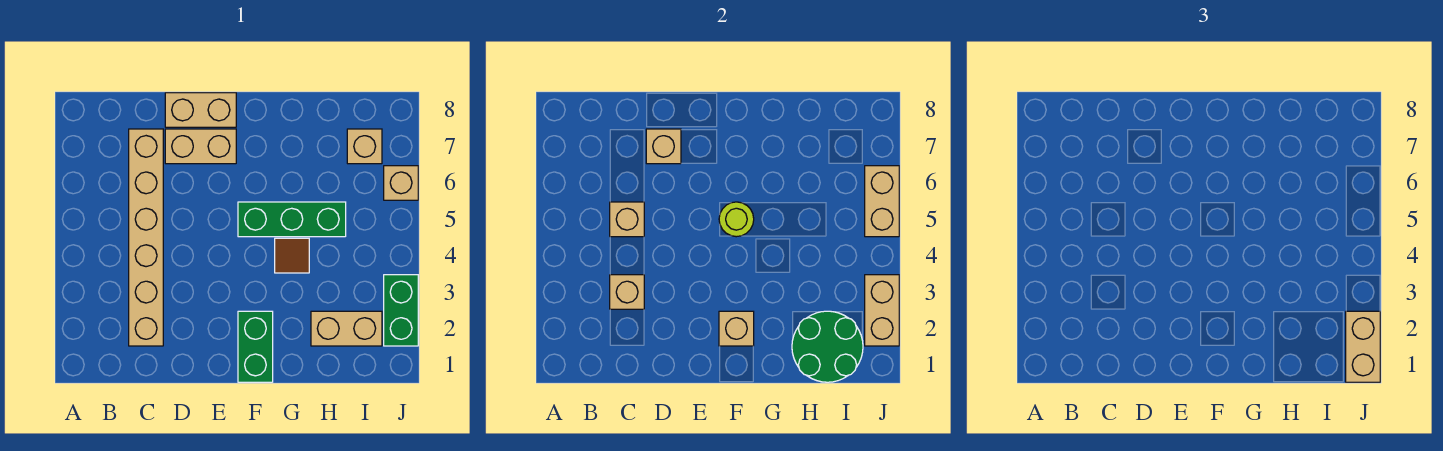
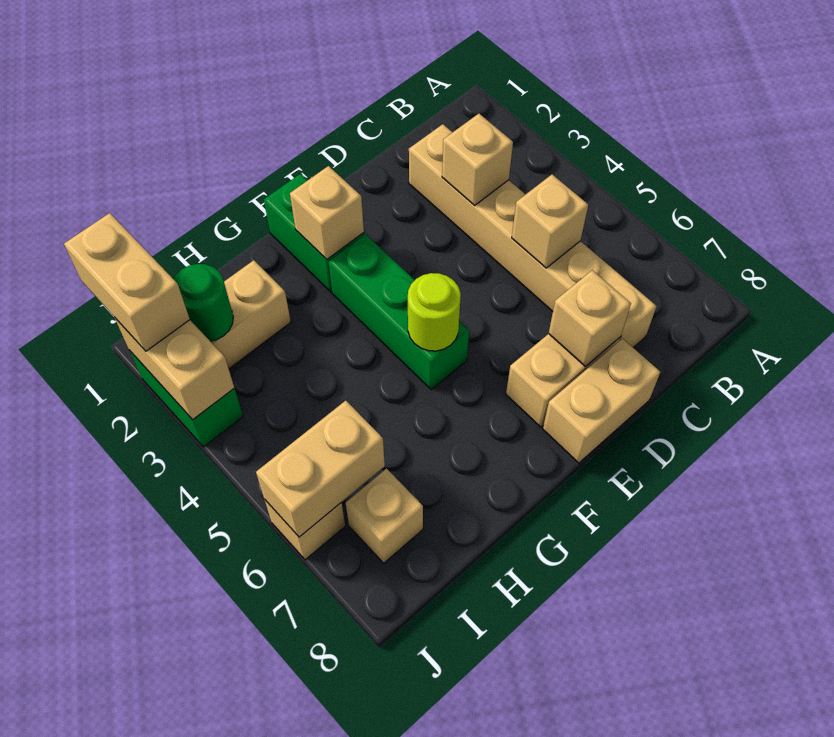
green 1x3 brick [238,202,346,237] -> green 1x3 brick turned to [329,234,469,390]
brown 1x1 tile [275,238,309,273] -> none
green 2x2 round brick [792,311,863,382] -> green 1x1 round brick [174,264,233,341]
tan 1x2 brick [865,166,899,237] -> tan 1x2 brick turned to [256,401,385,537]

